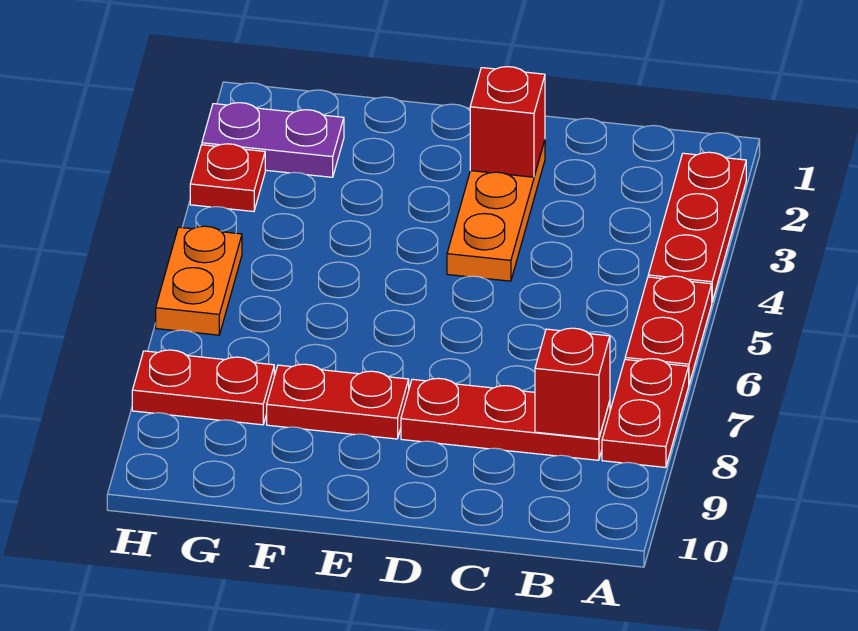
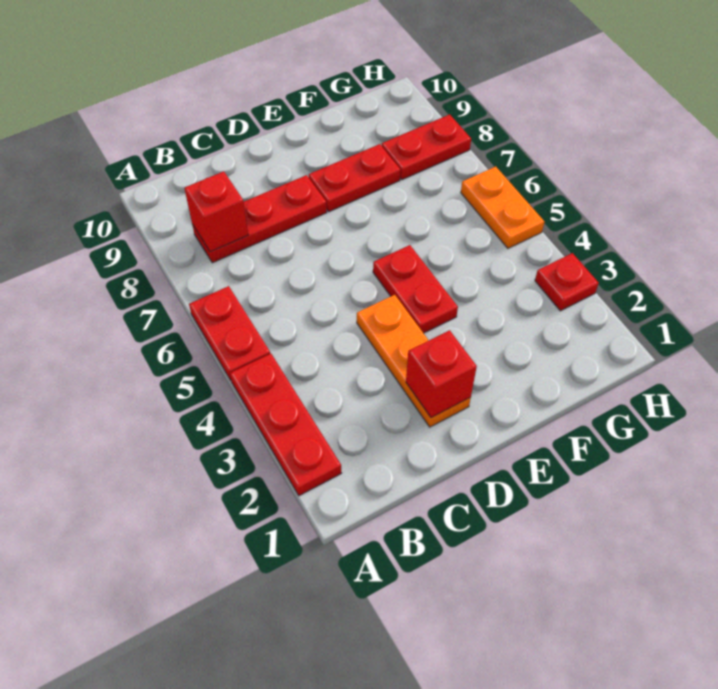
red 1x2 plate [602,359,689,467] -> red 1x2 plate moved to [373,245,458,333]
purple 1x2 plate [202,103,344,177] -> none

